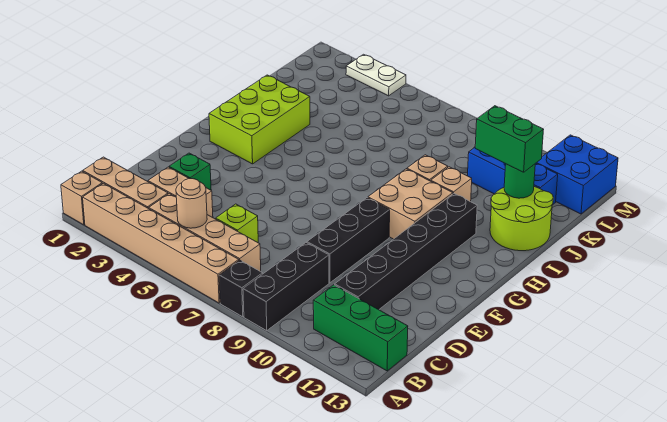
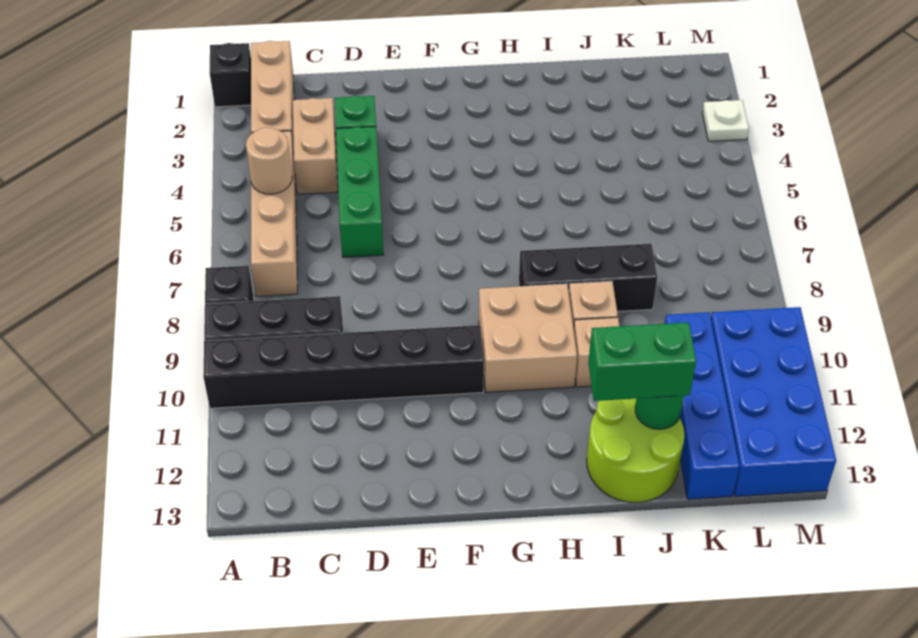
tan 1x1 brick [61,171,102,225] -> black 1x1 brick [210,43,251,107]
tan 1x6 brick [83,183,239,303] -> none
green 1x3 brick [313,285,408,371] -> green 1x3 brick moved to [336,127,383,257]
lime 1x1 brick [216,204,258,243] -> none
black 1x6 brick [335,194,477,310] -> black 1x6 brick moved to [203,325,484,408]
black 1x3 brick [307,198,390,283] -> black 1x3 brick moved to [519,244,657,311]
lime 2x3 brick [209,75,310,164] -> none
green 1x2 brick [475,106,544,172] -> green 1x2 brick turned to [588,323,696,401]
blue 1x3 brick [468,148,558,205] -> blue 1x4 brick [665,312,740,499]
blue 2x2 brick [536,135,618,214] -> blue 2x4 brick [711,307,836,496]
white 1x2 plate [346,54,406,96] -> white 1x1 plate [702,100,749,141]

